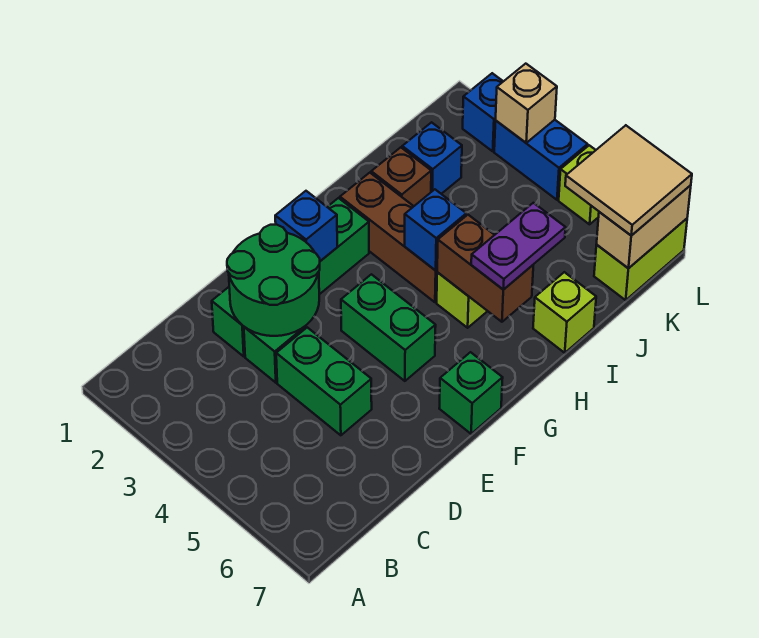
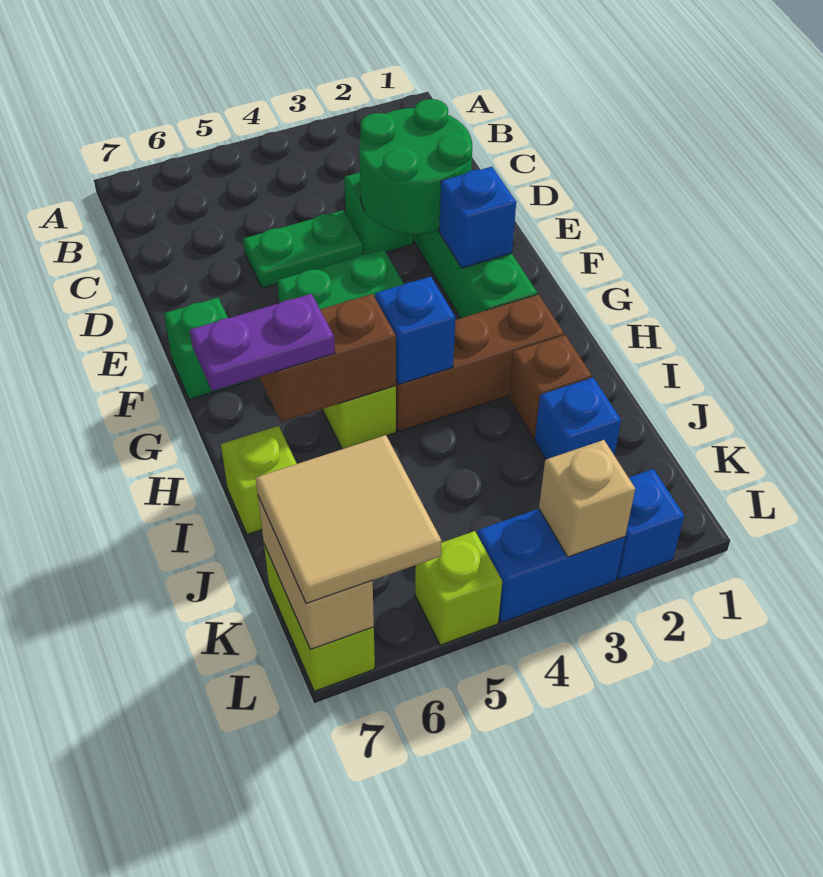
green 1x2 brick [276,327,372,435] -> green 1x2 plate [243,210,362,288]
purple 1x2 plate [471,203,566,290] -> purple 1x2 plate turned to [190,294,335,391]

